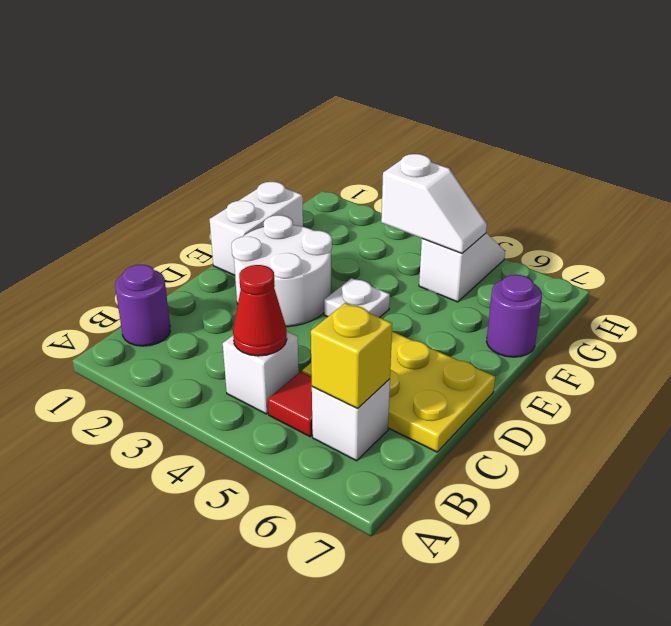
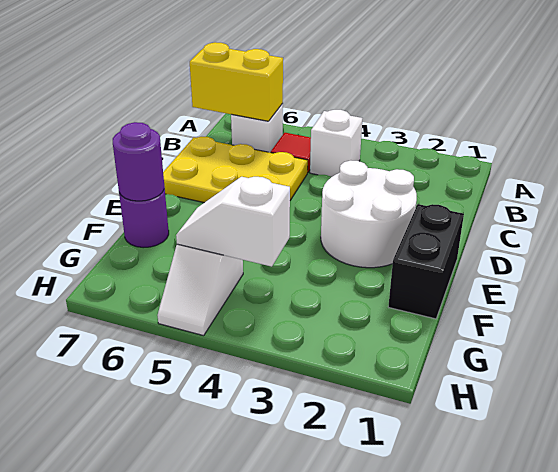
purple 1x1 round brick [115,265,170,346] -> purple 1x1 round brick moved to [113,122,164,201]
red 1x1 cone [233,265,287,356] -> none
yellow 1x1 brick [311,303,392,408] -> yellow 1x2 brick [190,42,283,121]
white 1x2 brick [210,182,303,275] -> black 1x2 brick [388,204,464,319]
white 1x1 plate [324,278,390,318] -> none

